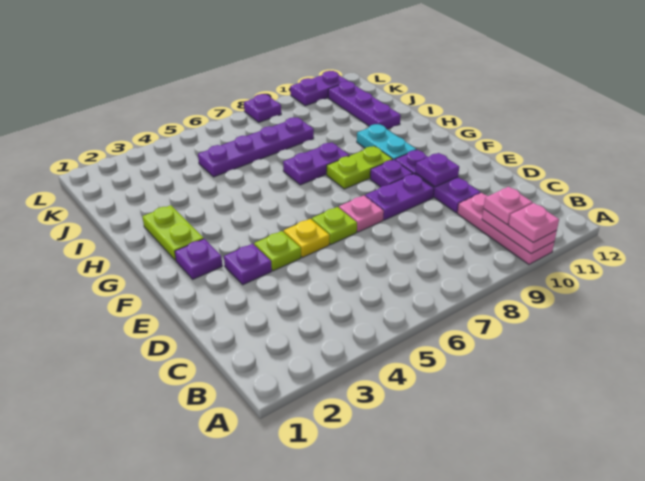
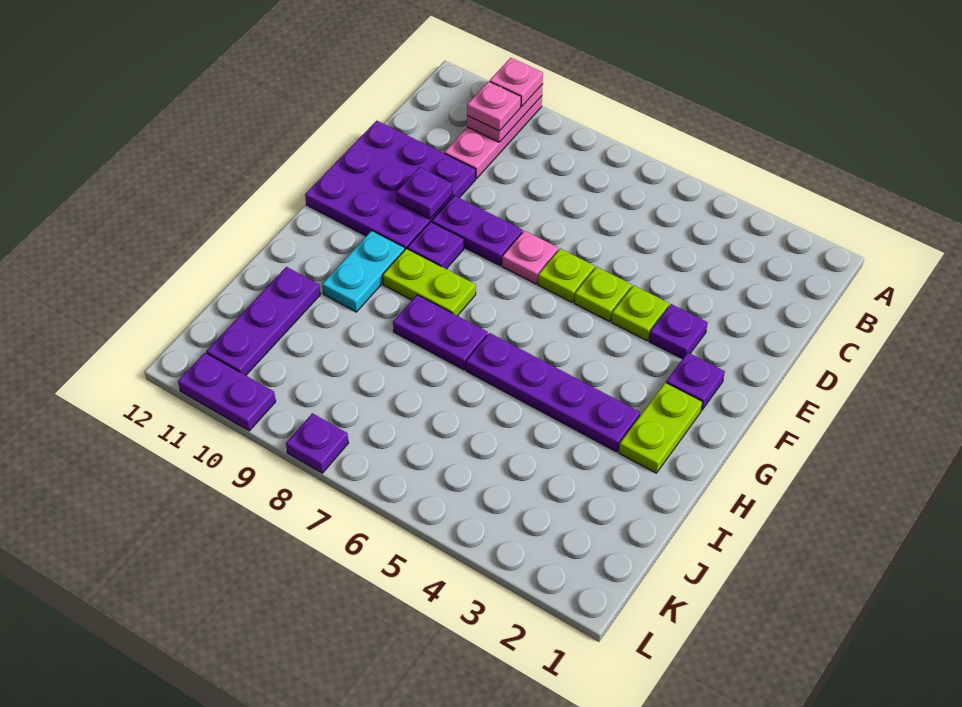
purple 1x3 plate [395,150,480,213] -> purple 3x3 plate [305,121,476,249]
yellow 1x1 plate [284,219,330,258] -> lime 1x1 plate [574,267,632,321]
purple 1x4 plate [198,117,314,177] -> purple 1x4 plate moved to [466,333,640,452]

